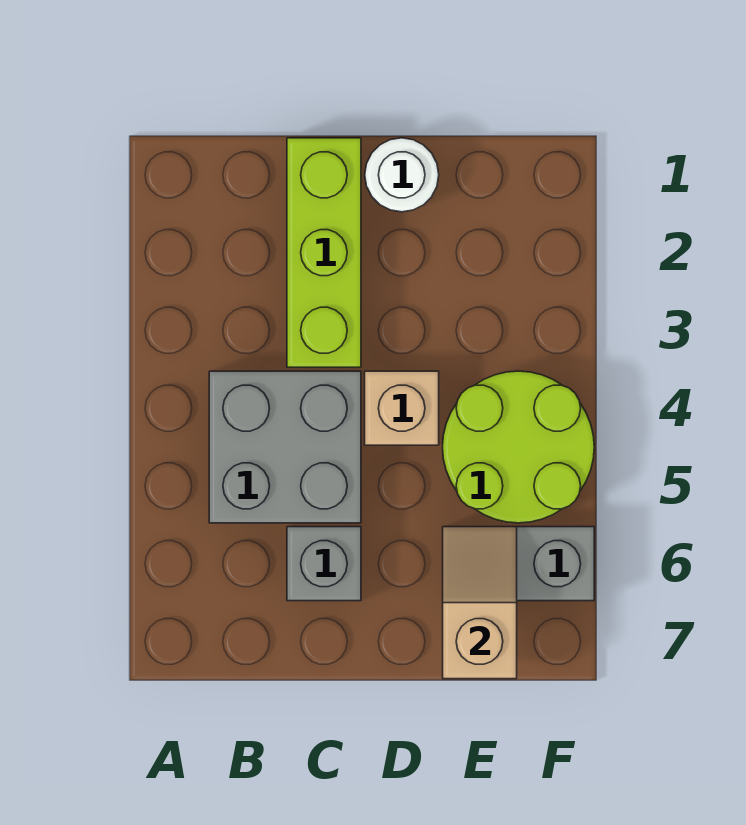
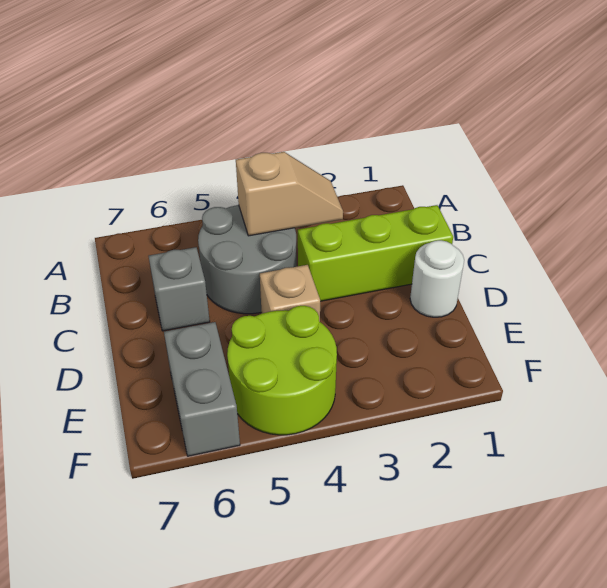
grey 2x2 brick [209,371,361,523] -> grey 2x2 round brick [198,205,297,314]
tan 1x2 slope [443,527,517,679] -> tan 1x2 slope moved to [236,152,343,236]

